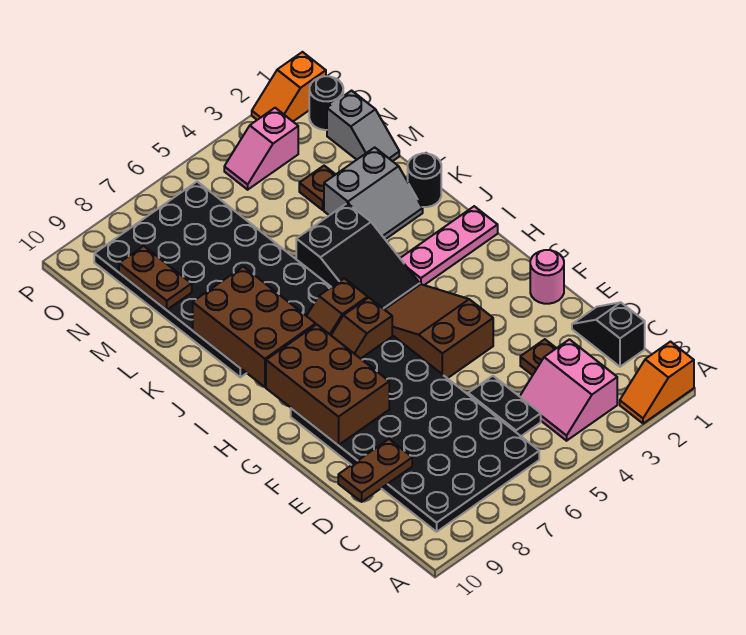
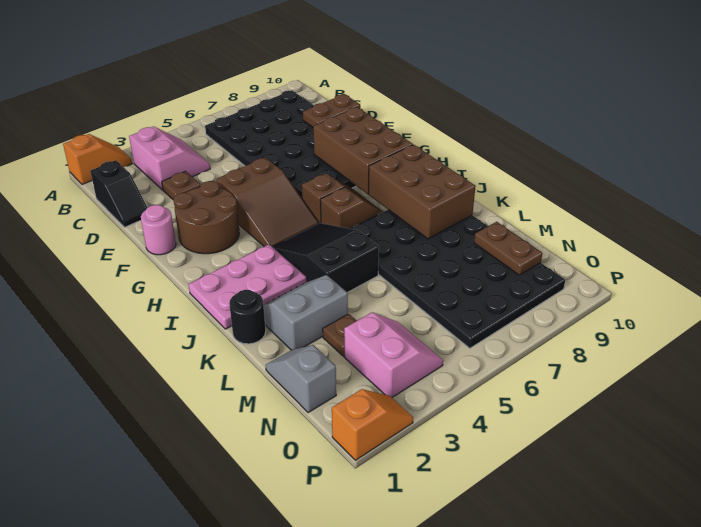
black 1x2 plate [468,376,541,436] -> none
none -> brown 2x2 round brick [173,181,239,254]
pink 1x3 plate [400,206,498,285] -> pink 2x3 plate [189,244,307,329]
black 1x1 round brick [309,76,343,130] -> none
pink 1x2 slope [224,108,298,190] -> pink 2x2 slope [344,312,443,397]

